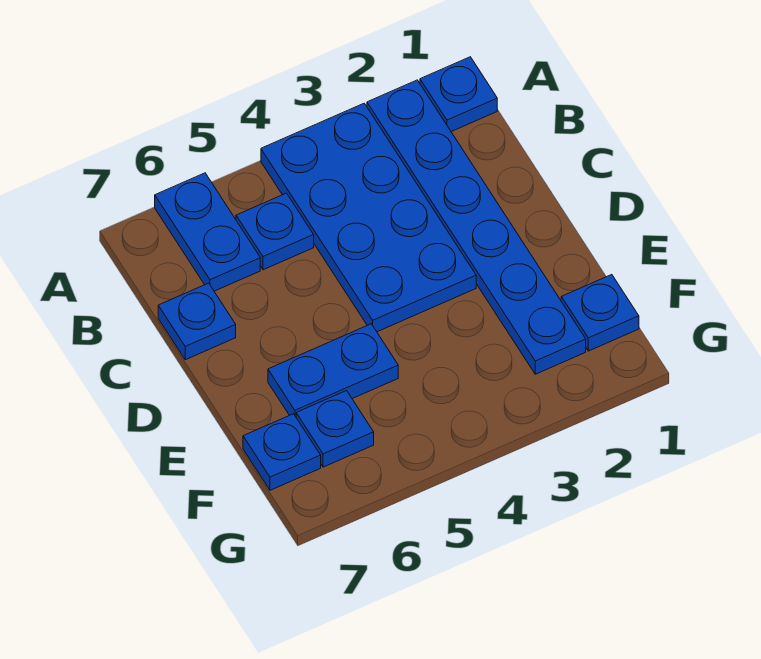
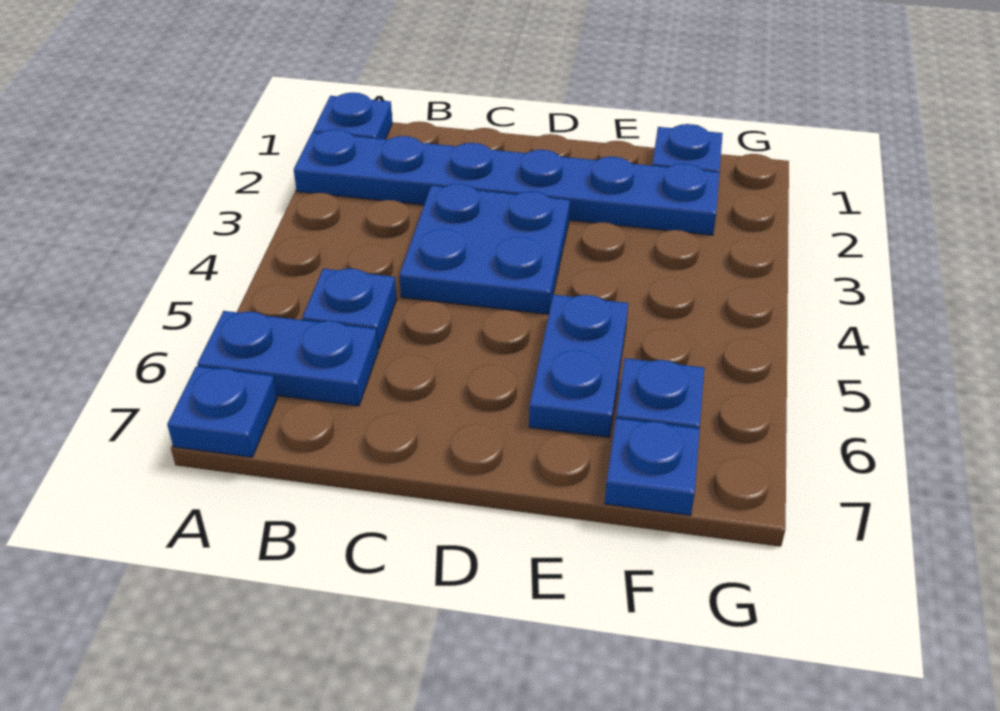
blue 2x4 plate [261,103,476,332] -> blue 2x2 plate [399,184,570,314]
blue 1x1 plate [158,283,236,360] -> blue 1x1 plate moved to [167,366,277,457]

